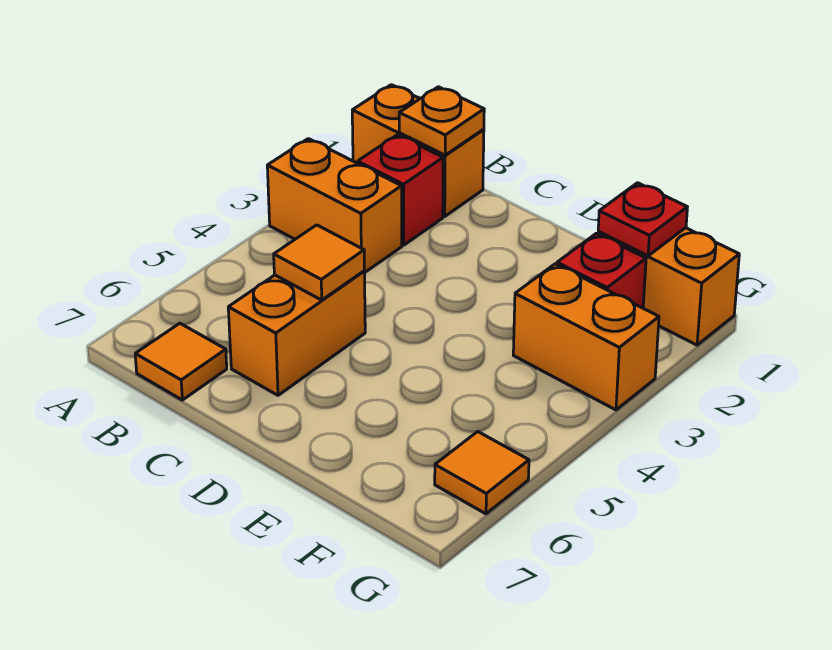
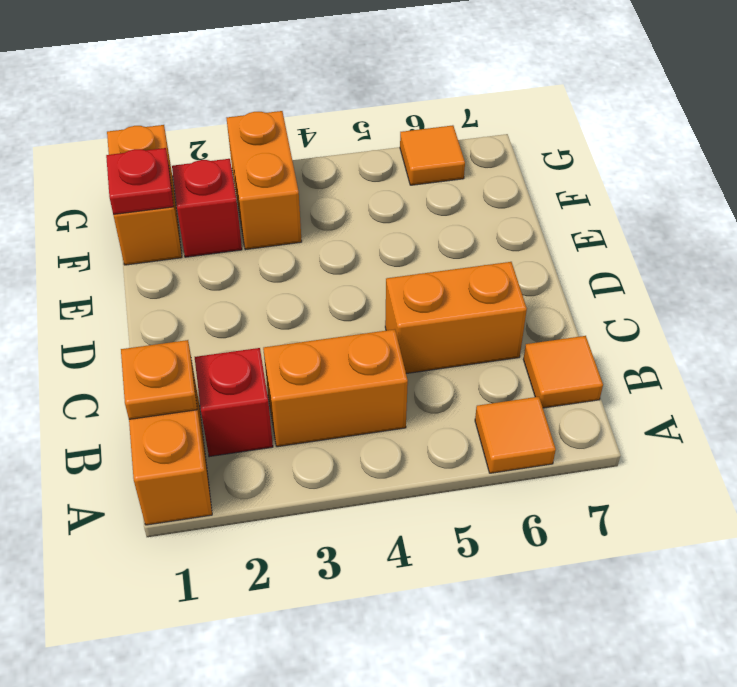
orange 1x2 brick [267,139,402,273] -> orange 1x2 brick turned to [263,329,408,447]
orange 1x1 tile [274,225,364,300] -> orange 1x1 tile moved to [475,397,556,473]

